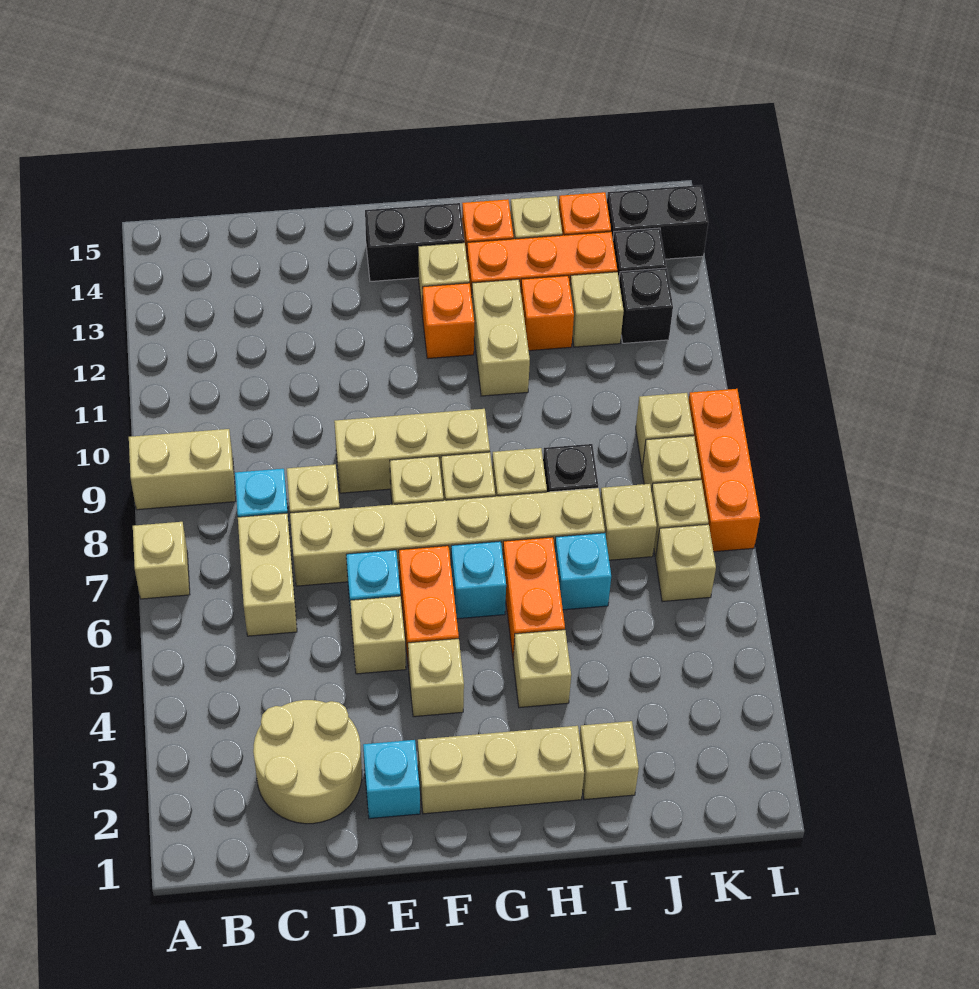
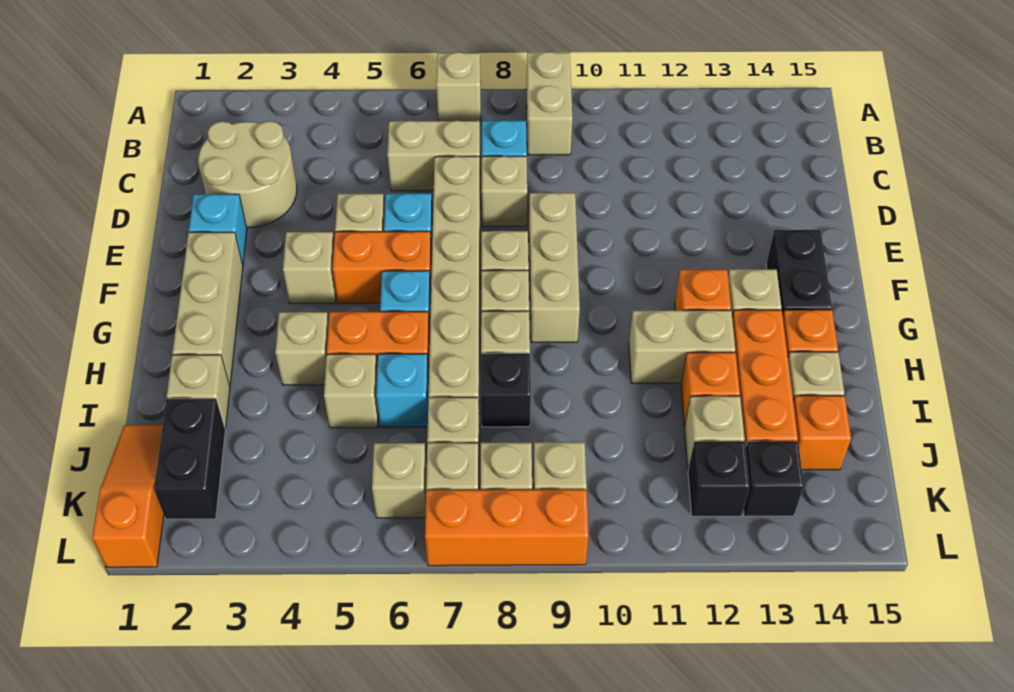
none -> tan 1x1 brick [324,354,378,428]
none -> orange 1x3 slope [92,425,164,567]
black 1x2 brick [607,185,708,259] -> black 1x2 brick moved to [154,399,225,519]

